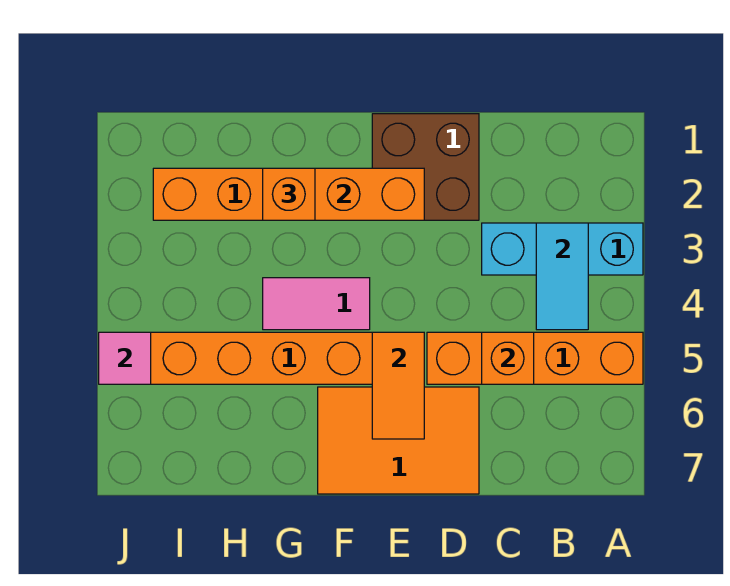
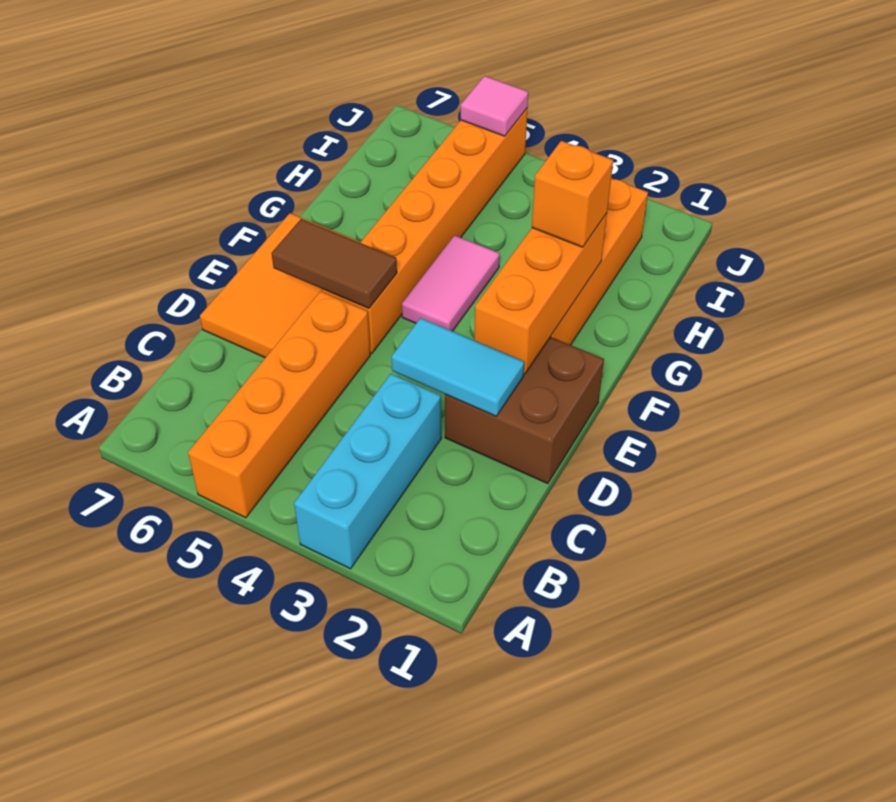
cyan 1x2 tile [536,223,588,330] -> cyan 1x2 tile moved to [392,318,524,416]
orange 1x1 brick [482,332,534,384] -> none
orange 1x2 tile [372,332,424,439] -> brown 1x2 tile [272,219,397,308]

